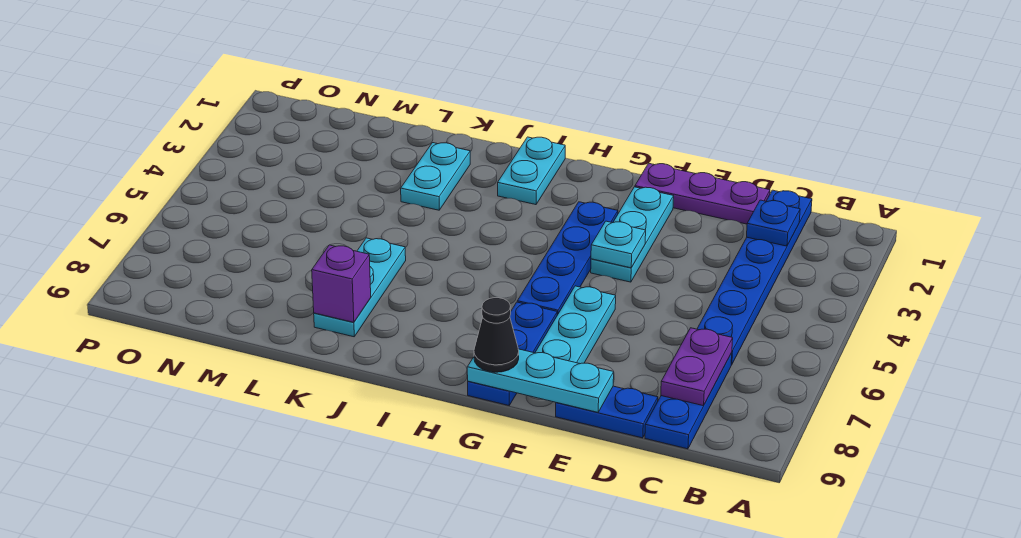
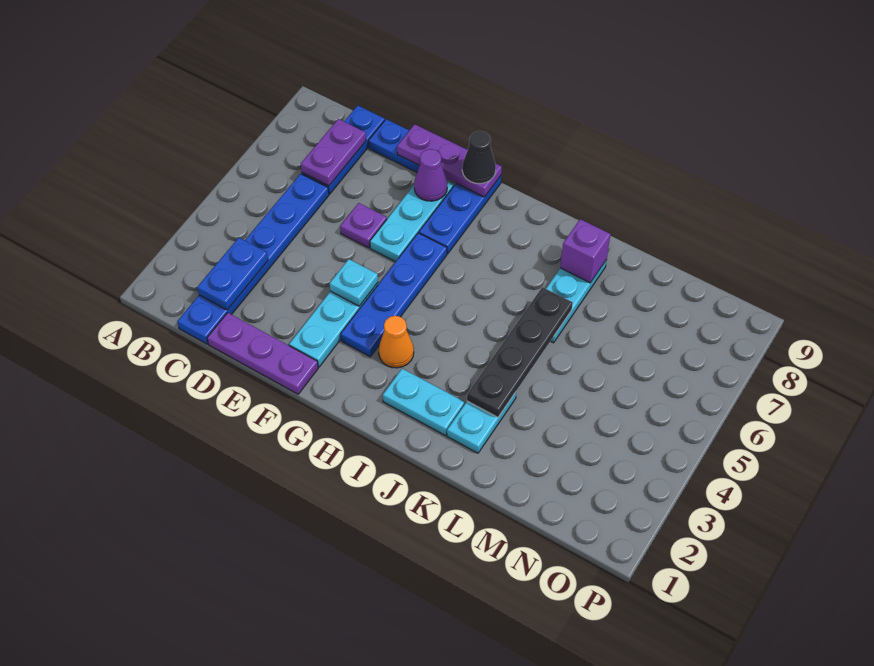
blue 1x1 plate [747,200,800,246] -> blue 1x2 plate [197,238,268,310]
none -> purple 1x1 plate [340,203,387,248]
cyan 1x3 plate [467,349,614,412] -> purple 1x3 plate [397,124,502,197]
none -> purple 1x1 cone [414,149,447,201]
none -> orange 1x1 cone [379,316,414,368]
cyan 1x2 plate [498,137,565,205] -> cyan 1x2 plate turned to [383,369,464,436]
none -> black 1x4 plate [467,287,573,417]

